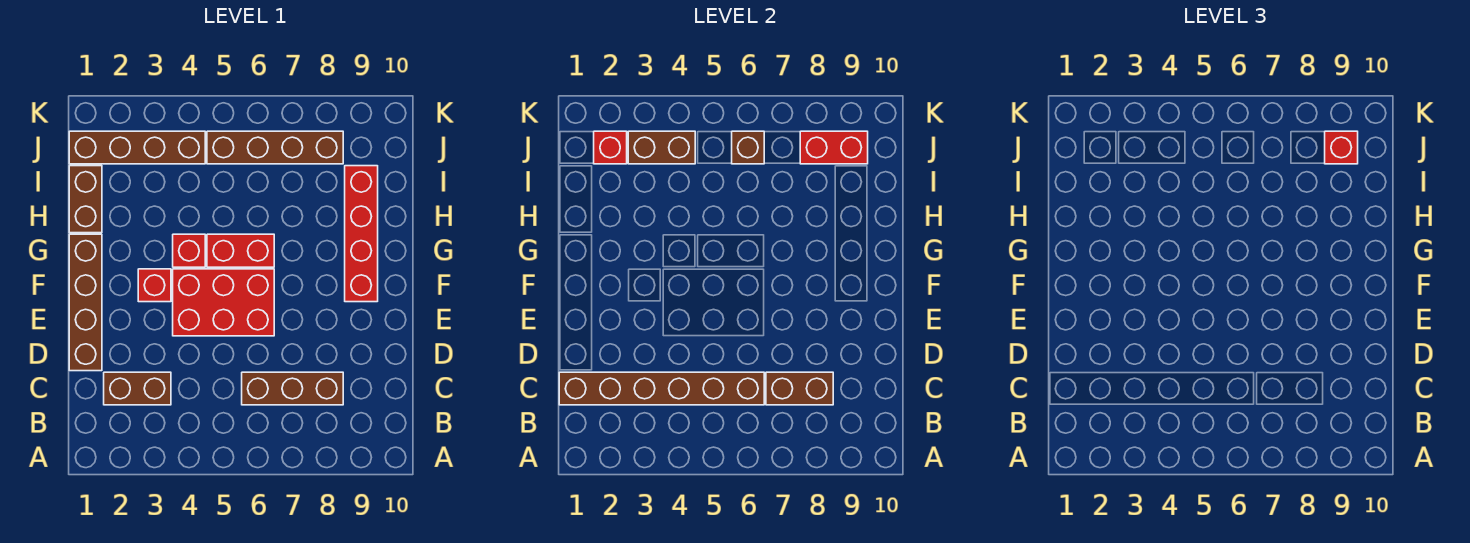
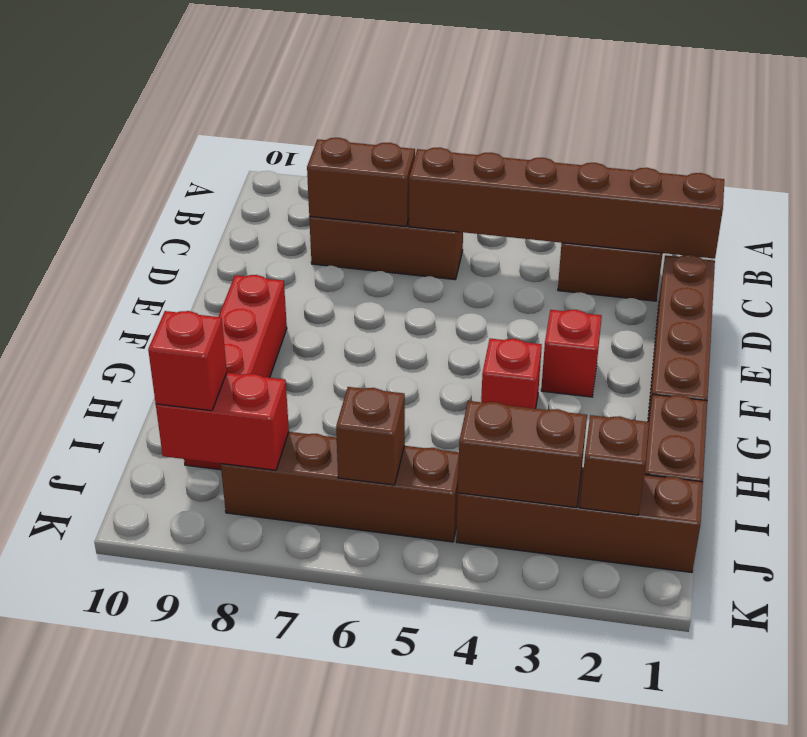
red 2x3 brick [173,269,274,336] -> none
red 1x2 brick [207,234,274,267] -> none
red 1x1 brick [594,131,627,164] -> brown 1x1 brick [580,415,649,515]

